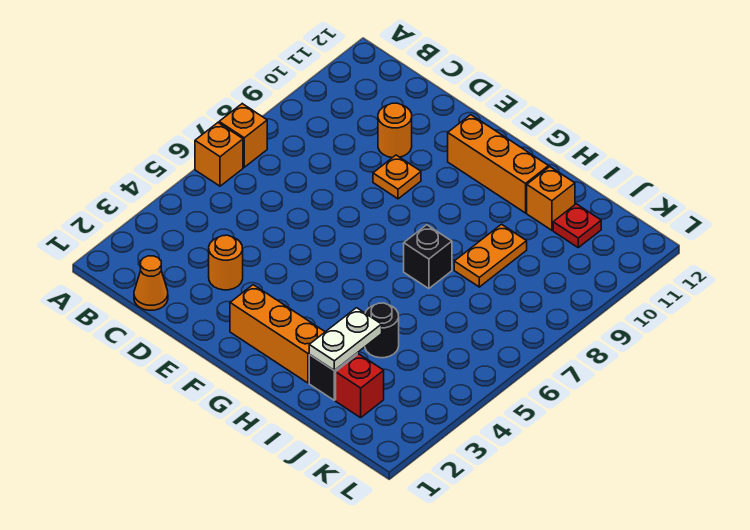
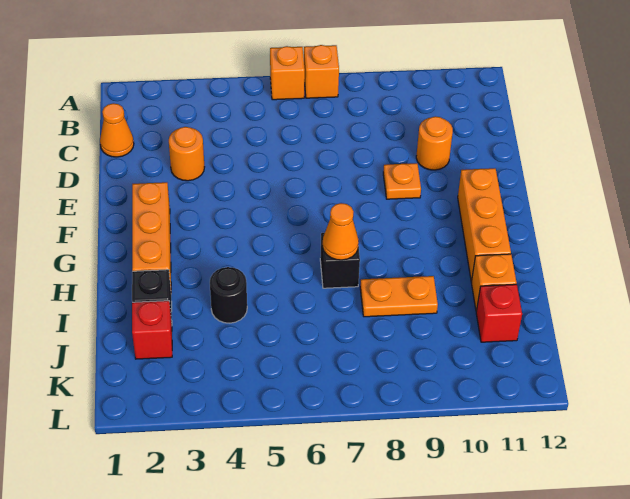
none -> orange 1x1 cone [322,203,359,260]
white 1x2 plate [309,308,382,371] -> none
red 1x1 plate [553,204,601,247] -> red 1x1 brick [476,284,522,342]

